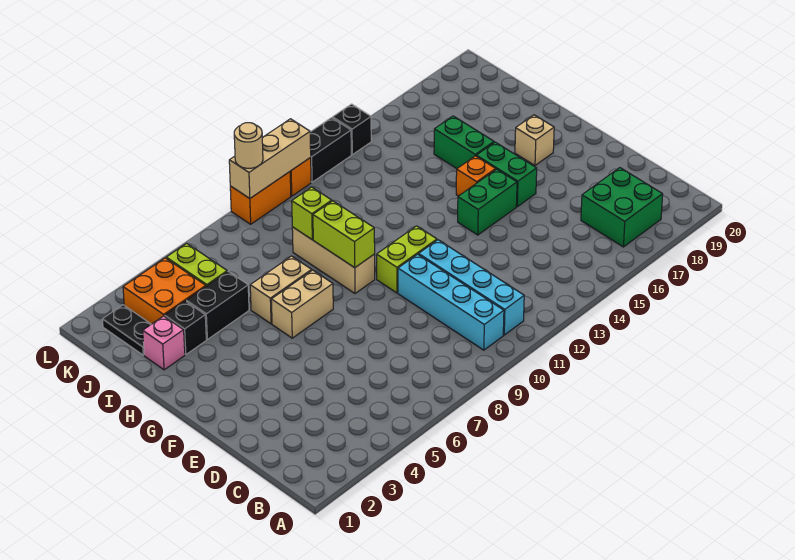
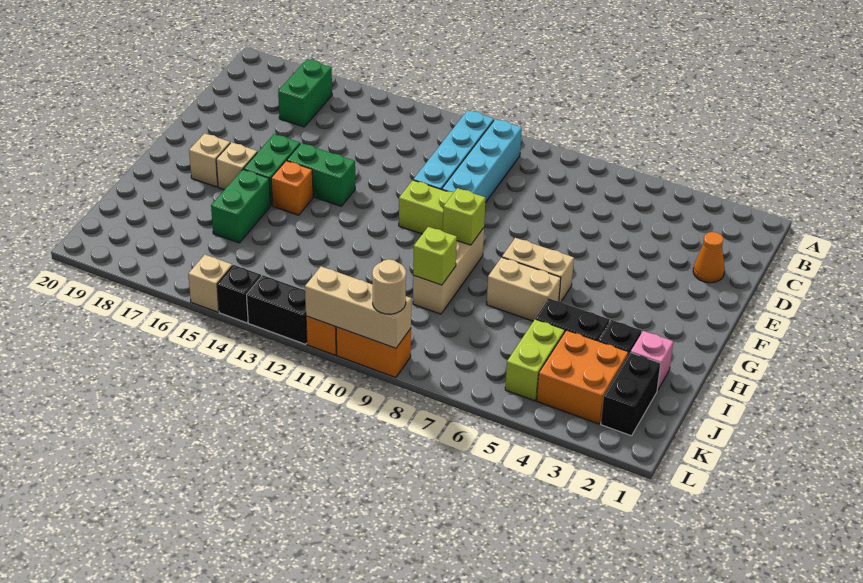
green 2x2 brick [581,168,663,247] -> green 1x2 brick [278,59,332,127]
none -> orange 1x1 cone [693,232,725,283]
lime 1x2 brick [313,201,375,268] -> lime 1x1 brick [443,188,485,245]
none -> tan 1x1 brick [216,142,257,190]
black 1x2 plate [102,305,151,355] -> black 1x2 brick [601,352,661,436]
none -> tan 1x1 brick [188,255,232,312]

